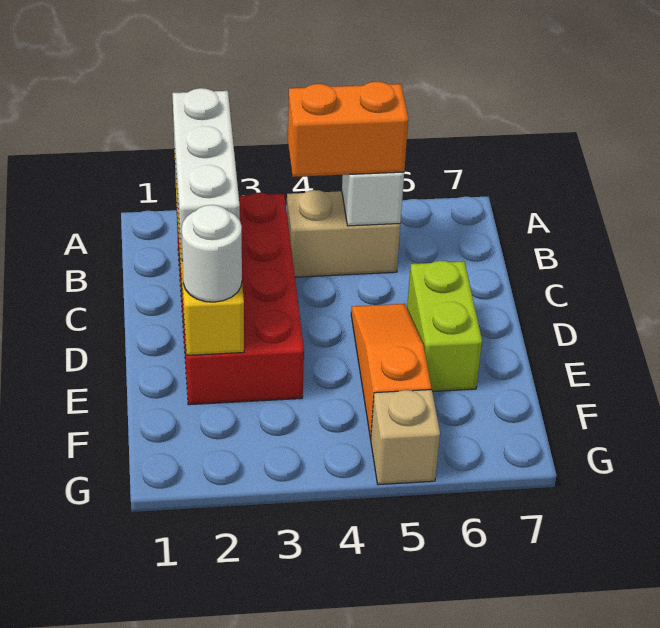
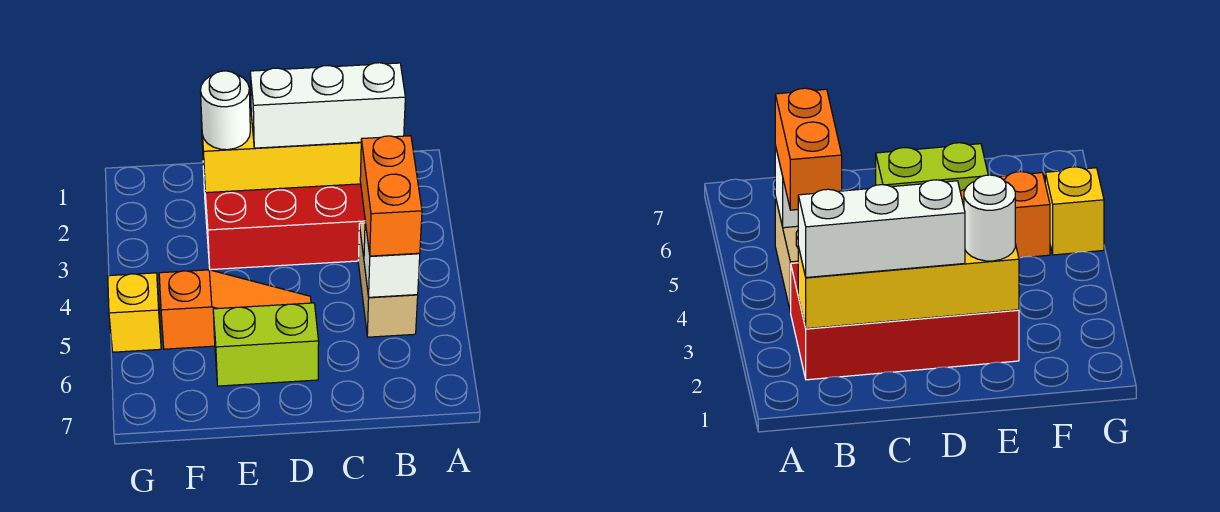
tan 1x1 brick [371,390,440,485] -> yellow 1x1 brick [108,273,161,352]

